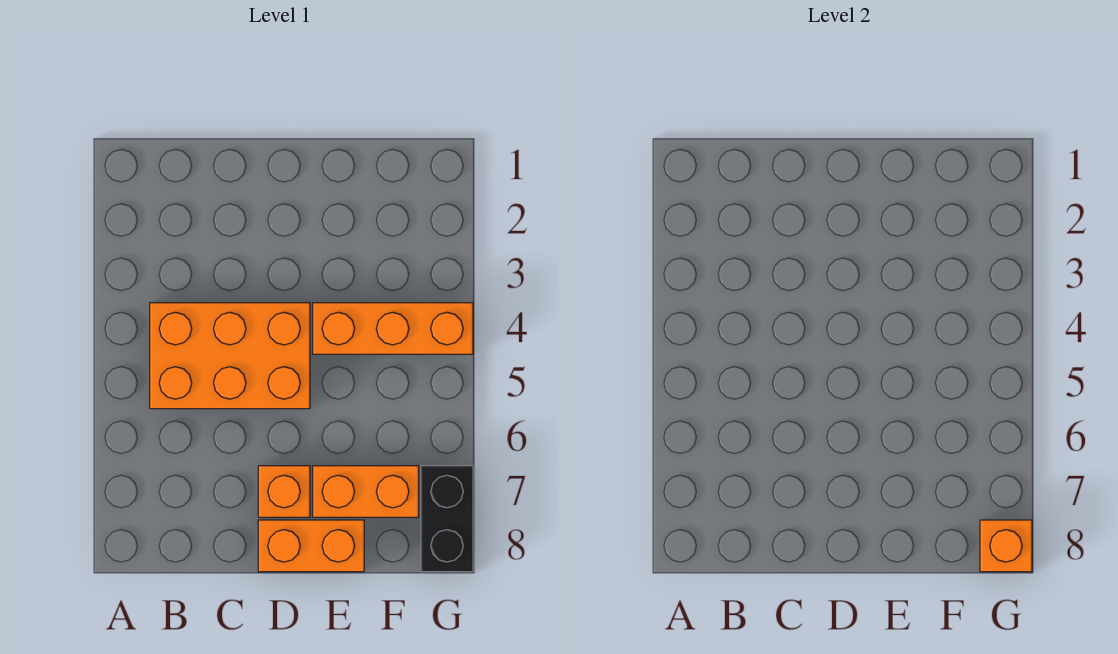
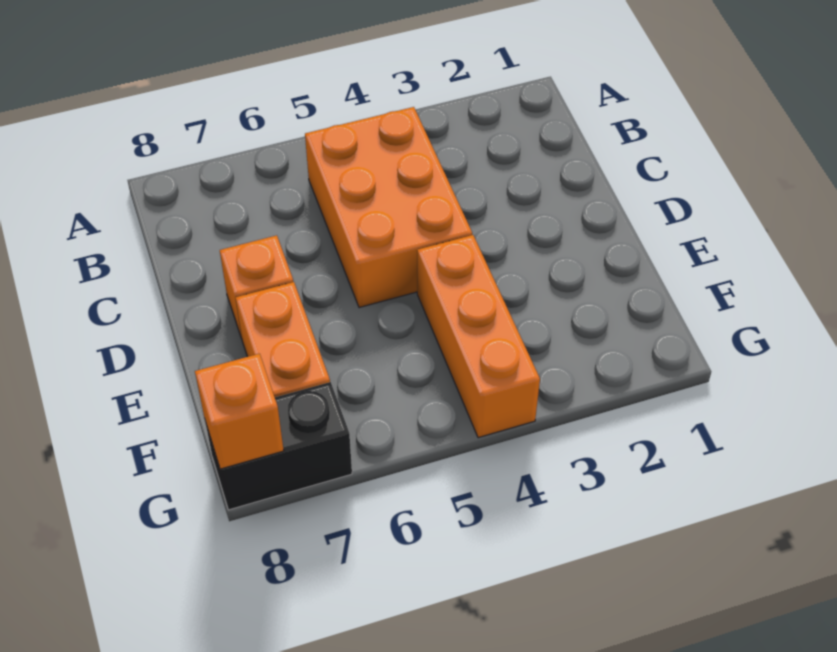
orange 1x2 brick [258,520,364,572] -> none

